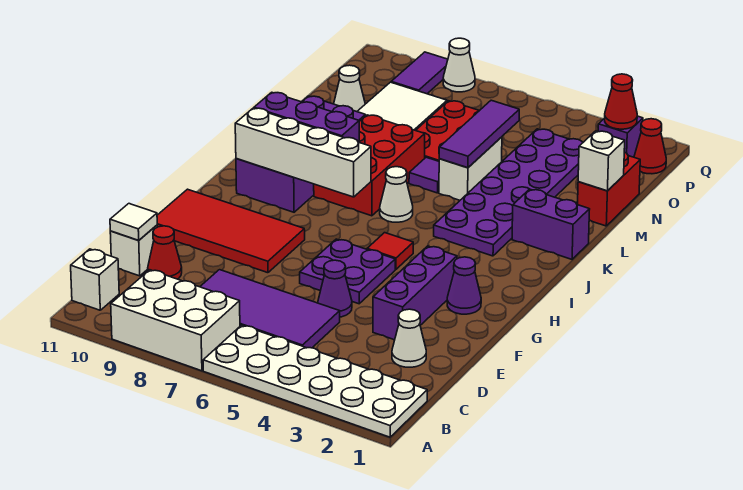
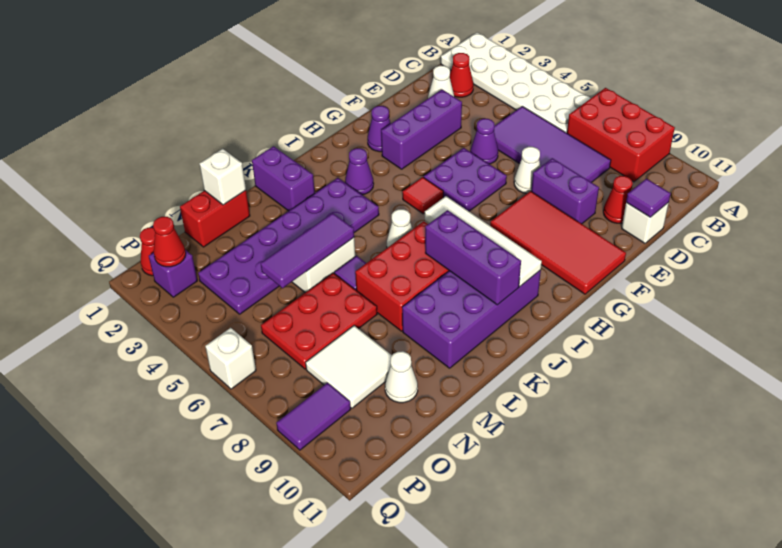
white 2x3 brick [111,270,240,371] -> red 2x3 brick [567,88,675,182]
white 1x1 brick [71,249,119,310] -> white 1x1 brick moved to [205,328,256,389]
none -> red 1x1 cone [450,53,474,97]
white 1x1 tile [110,204,157,240] -> purple 1x1 tile [626,179,671,217]
none -> purple 1x2 brick [532,158,599,224]
none -> purple 1x1 cone [345,148,374,195]
white 1x4 brick [235,108,371,197] -> white 1x4 tile [425,196,542,286]
white 1x1 cone [443,38,475,92] -> white 1x1 cone moved to [514,147,541,193]

